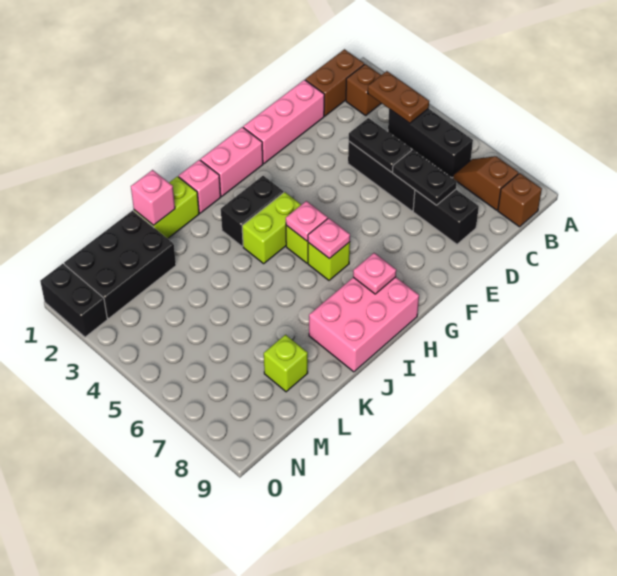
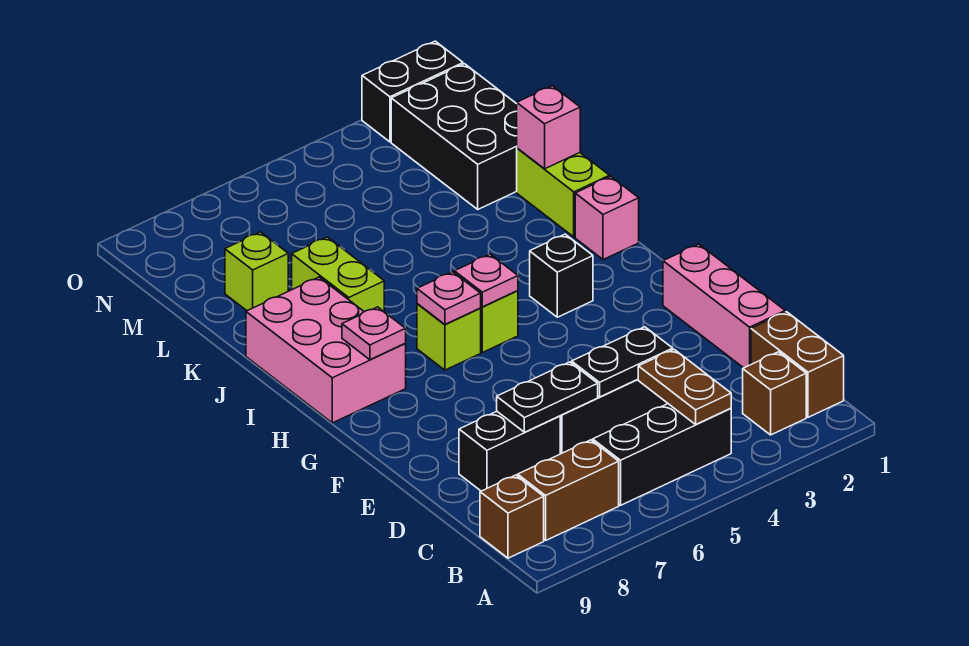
brown 1x2 plate [368,71,429,123] -> brown 1x2 plate turned to [638,350,731,424]
brown 1x2 slope [453,156,519,210] -> brown 1x2 brick [518,440,619,540]
pink 1x2 brick [200,127,263,196] -> none
black 1x2 brick [221,176,284,246] -> black 1x1 brick [530,234,593,317]
lime 1x2 brick [242,192,301,264] -> lime 1x2 brick moved to [292,237,384,312]

